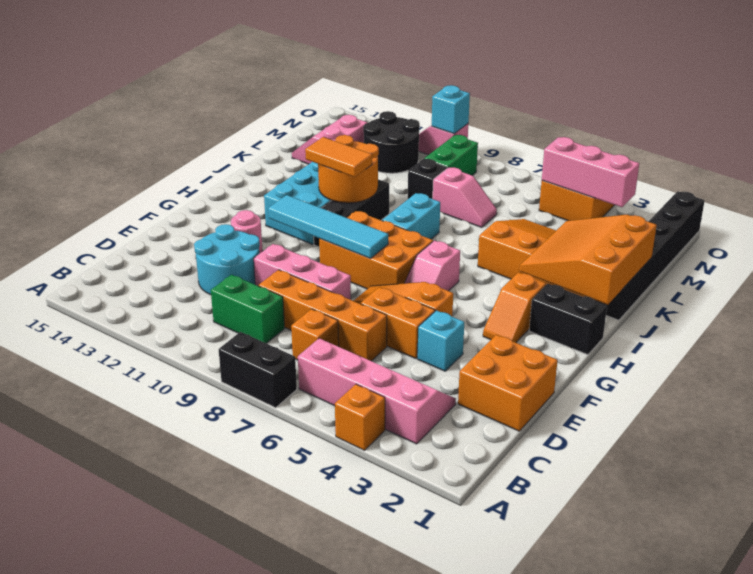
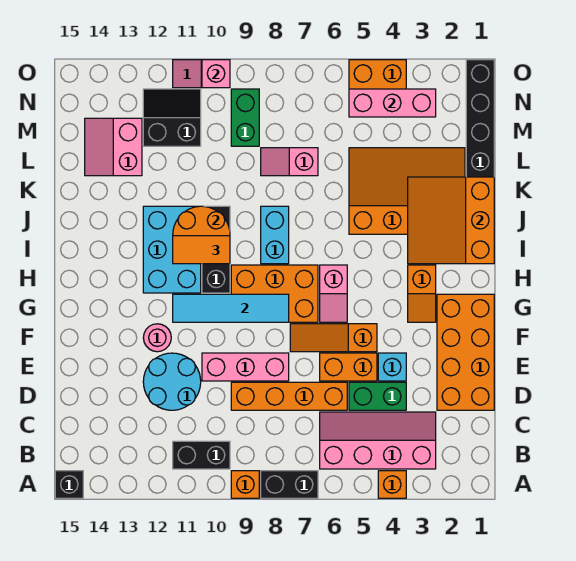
orange 1x1 brick [291,309,339,360] -> orange 1x1 brick moved to [231,471,259,498]
green 1x2 brick [211,275,284,343] -> green 1x2 brick moved to [349,382,406,410]
orange 2x2 brick [458,335,558,431] -> orange 2x4 brick [437,294,494,410]
black 1x2 brick [529,284,607,355] -> black 1x2 brick moved to [173,441,230,469]
pink 1x2 slope [433,167,497,227] -> pink 1x2 slope turned to [261,148,318,176]
black 1x1 brick [408,159,447,199] -> black 1x1 brick moved to [55,471,83,498]
black 2x2 round brick [363,111,420,173] -> black 2x2 slope [143,89,201,146]
cyan 1x1 brick [432,85,470,134] -> pink 1x1 brick [202,60,230,88]

